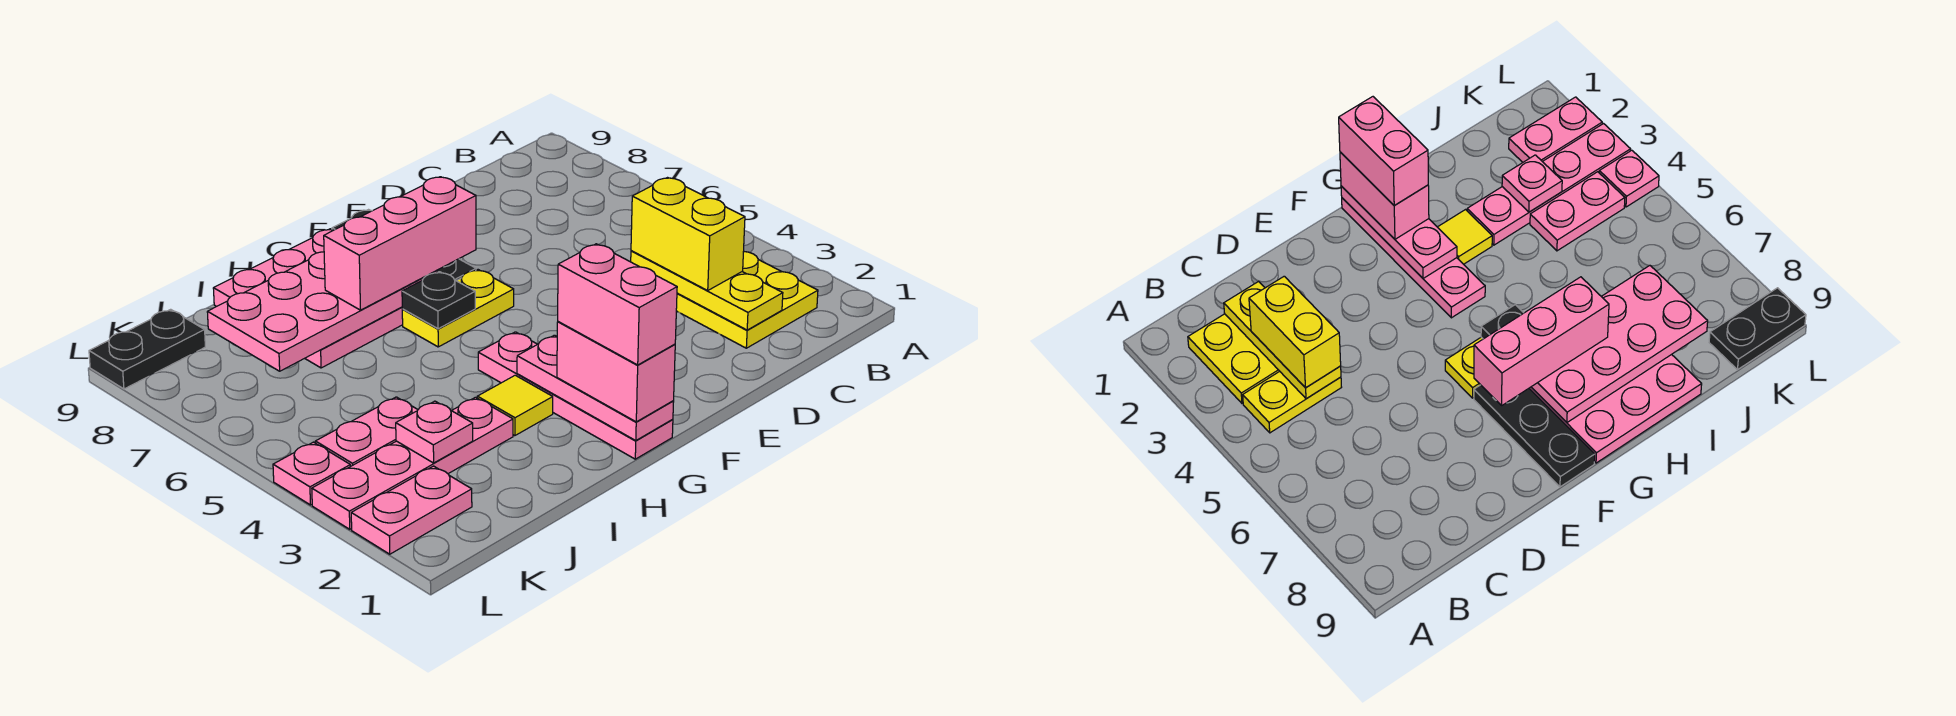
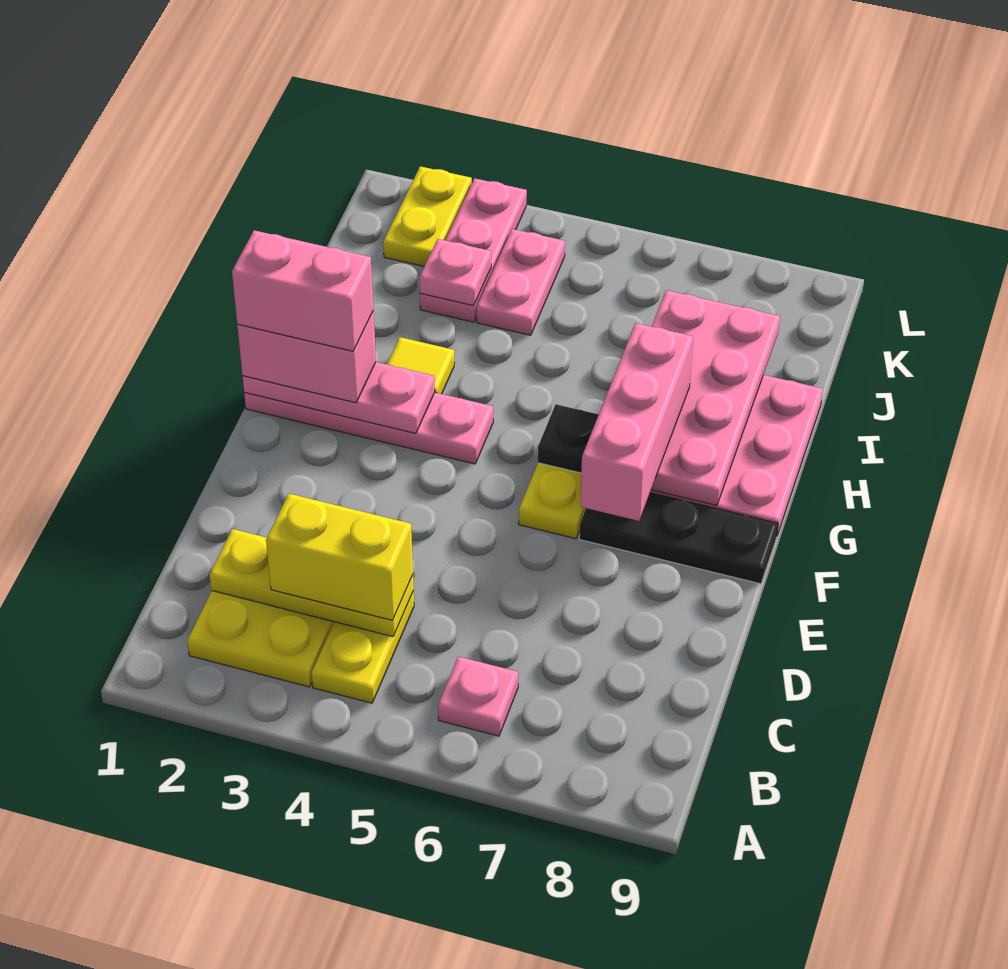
pink 1x4 plate [312,397,513,529] -> pink 1x3 plate [420,178,527,322]
pink 1x2 plate [351,466,472,554] -> yellow 1x2 plate [383,166,472,266]
black 1x2 plate [89,309,205,389] -> none
pink 1x1 plate [273,442,350,505] -> pink 1x1 plate moved to [438,657,518,736]

